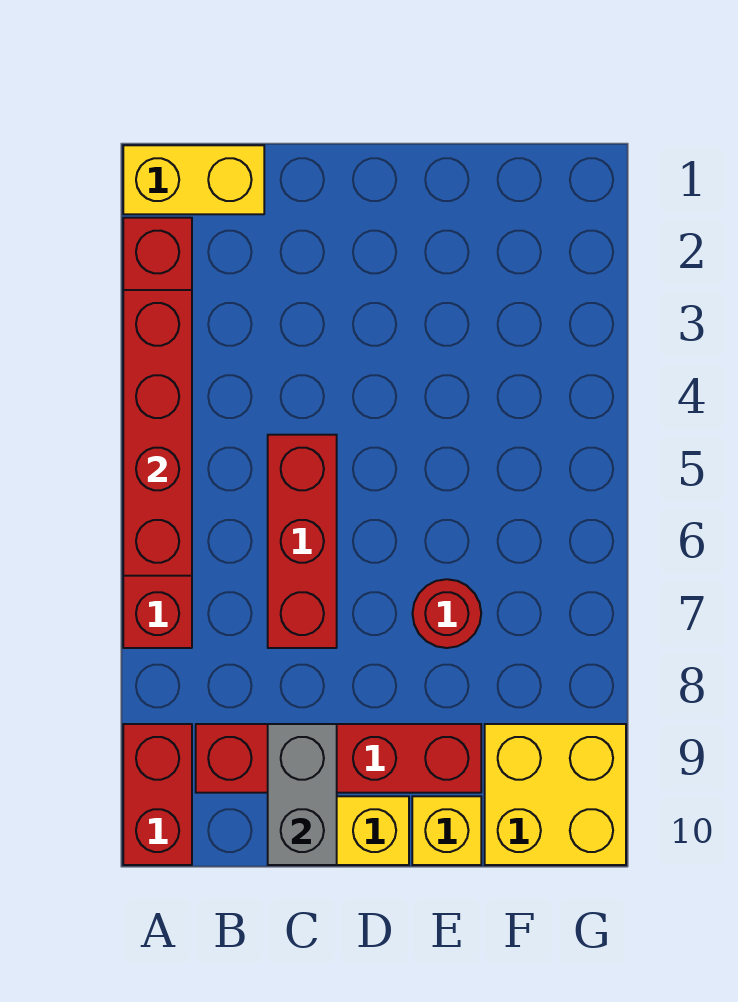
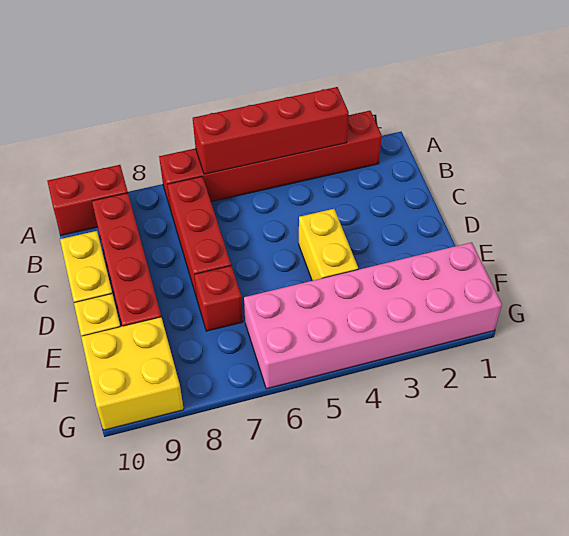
yellow 1x2 brick [123,145,264,214] -> yellow 1x2 brick moved to [299,209,358,281]
red 1x3 brick [268,435,337,648] -> red 1x3 brick turned to [167,176,231,298]
grey 1x2 brick [268,724,337,865] -> none
red 1x1 round brick [412,579,481,648] -> red 1x1 brick [194,266,243,331]
none -> pink 2x6 brick [244,242,502,389]

